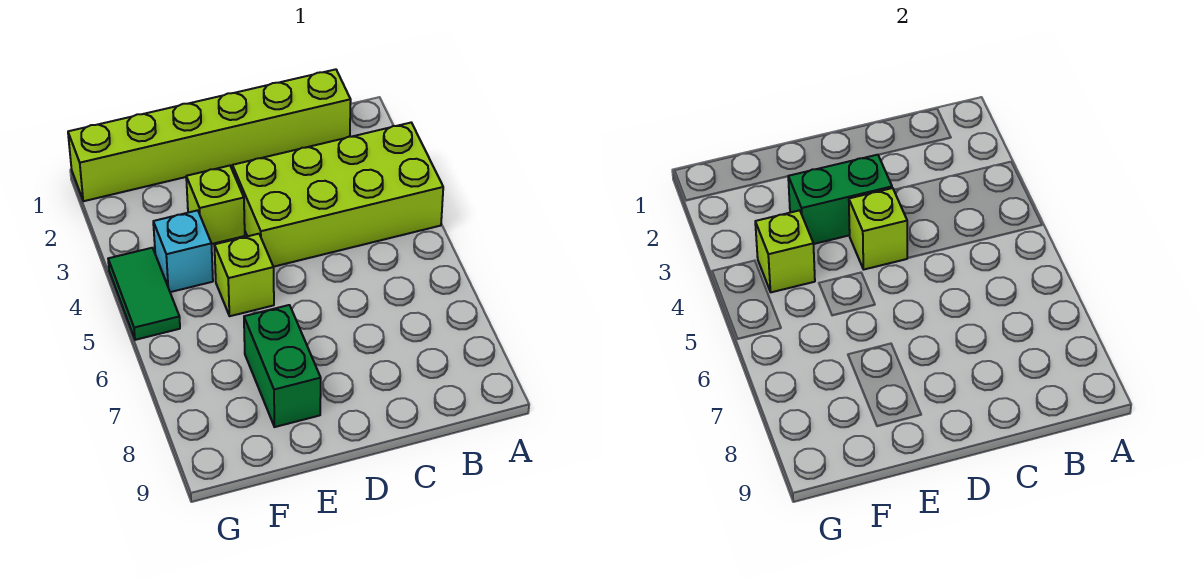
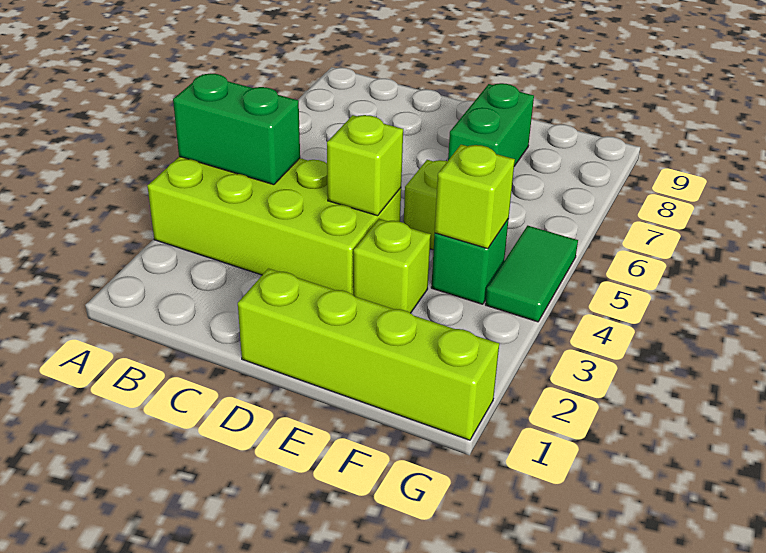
lime 1x6 brick [68,69,351,201] -> lime 1x4 brick [238,268,499,440]
green 1x2 brick [788,155,892,244] -> green 1x2 brick moved to [173,74,300,185]
cyan 1x1 brick [153,210,213,292] -> green 1x1 brick [431,219,509,304]

